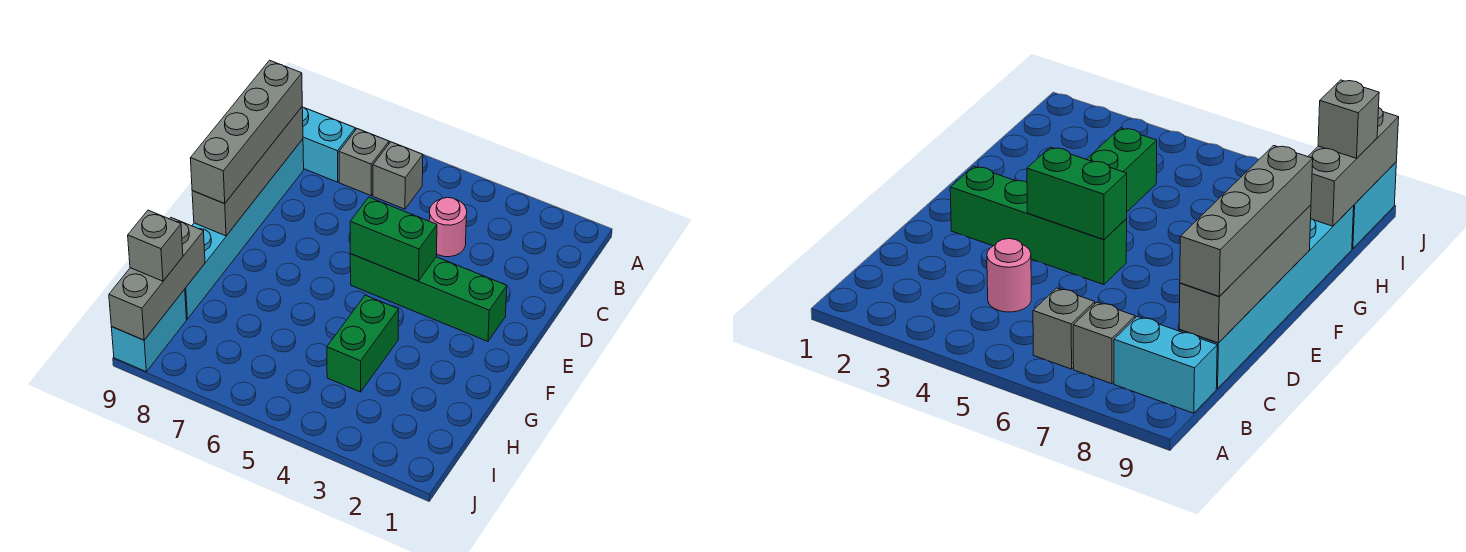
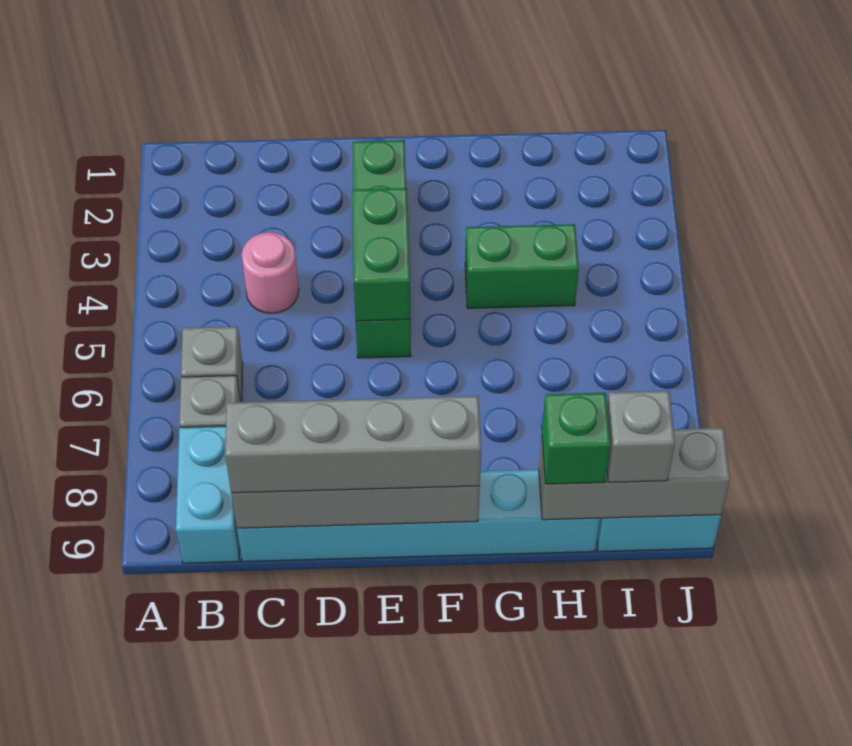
none -> green 1x1 brick [542,393,611,484]

